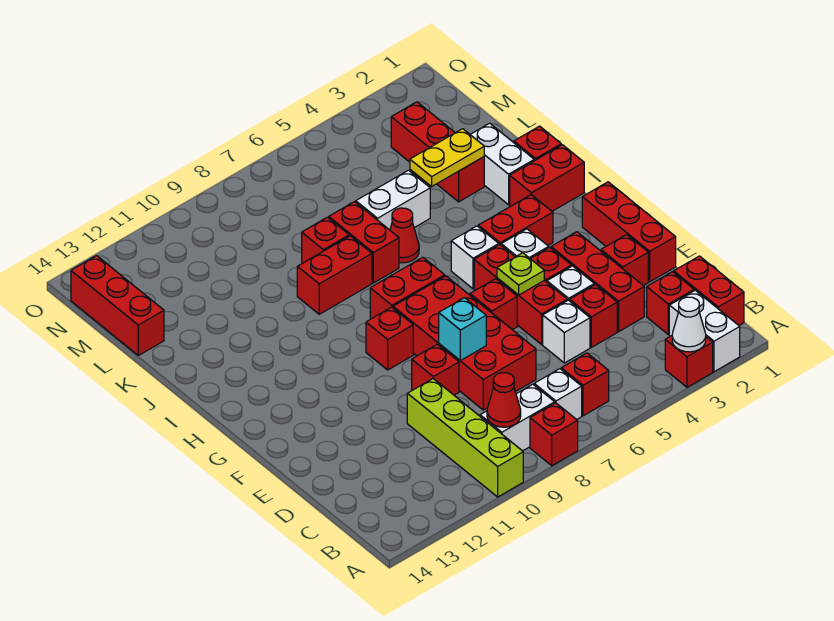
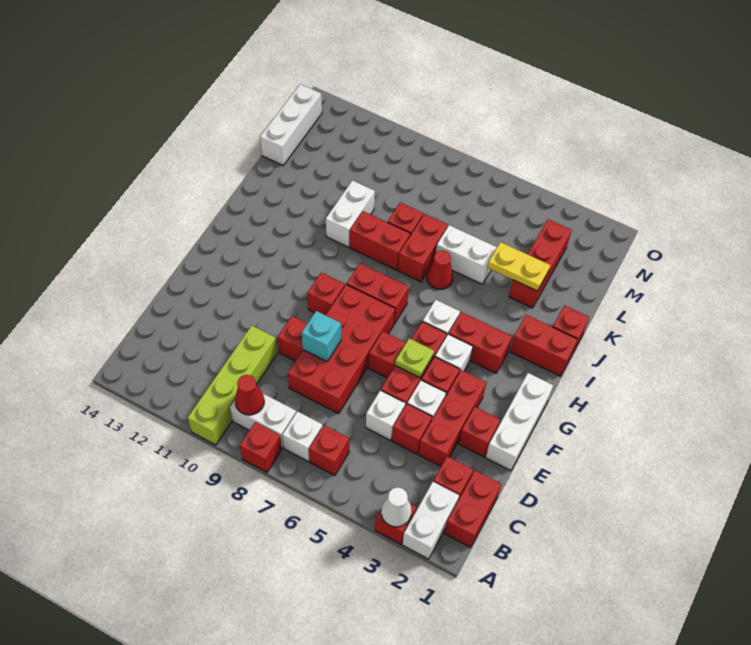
red 1x3 brick [582,182,676,282] -> white 1x3 brick [485,373,553,471]
white 1x2 brick [470,123,534,205] -> white 1x2 brick moved to [326,180,375,247]
red 1x3 brick [71,256,164,355] -> white 1x3 brick [260,84,322,165]

